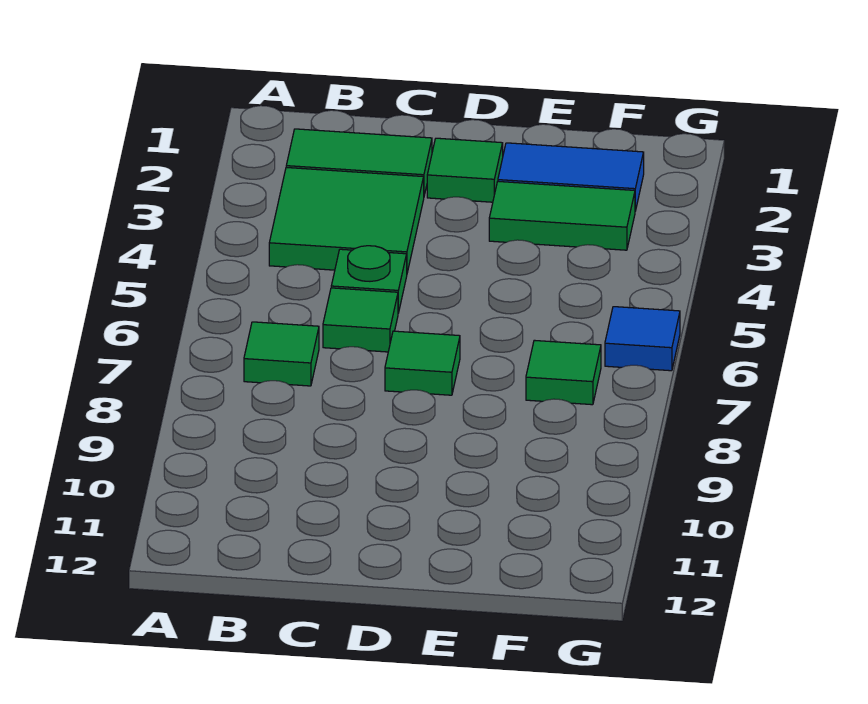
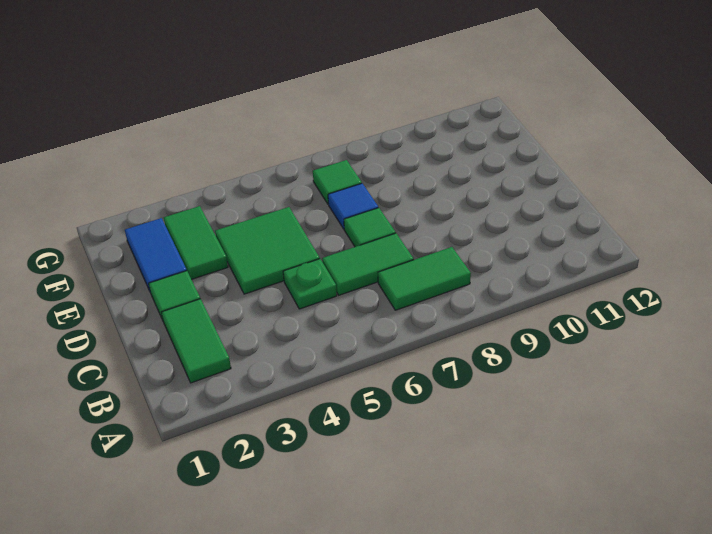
green 2x2 tile [269,168,424,273] -> green 2x2 tile moved to [215,207,320,294]
green 1x1 tile [244,322,319,386] -> green 1x2 tile [378,247,471,310]
green 1x1 tile [323,288,398,352] -> green 1x2 tile [322,233,414,295]
blue 1x1 tile [605,307,680,371] -> blue 1x1 tile moved to [328,183,378,229]

